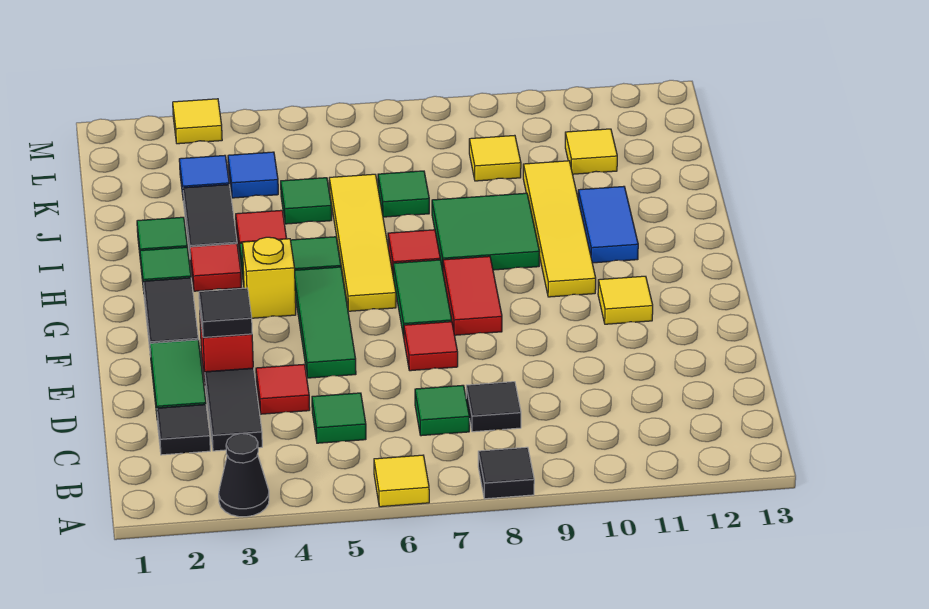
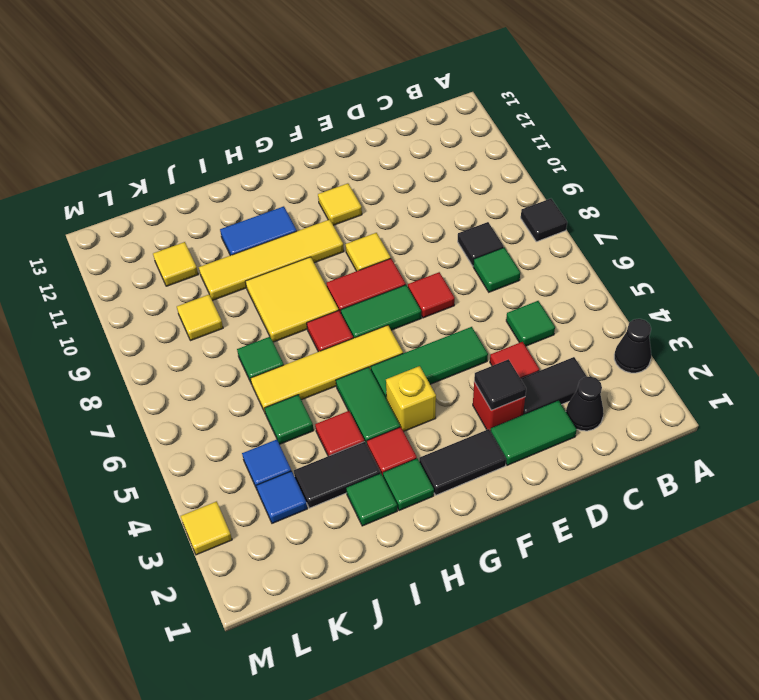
yellow 1x1 tile [374,455,429,507] -> yellow 1x1 tile moved to [346,233,391,271]
black 1x1 tile [157,404,210,455] -> black 1x1 cone [566,376,604,431]
green 2x2 tile [432,193,540,270] -> yellow 2x2 tile [245,257,338,342]

